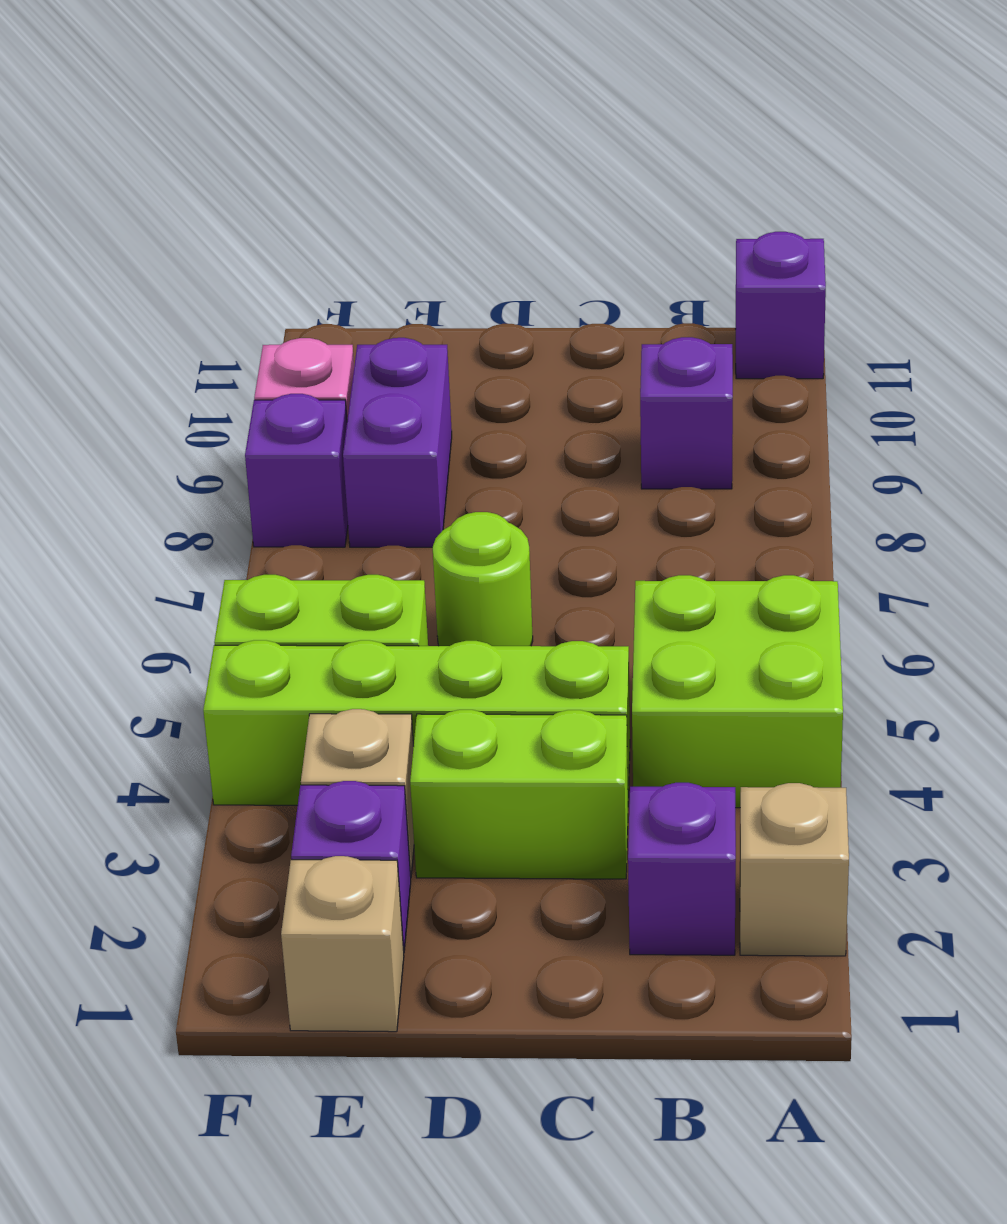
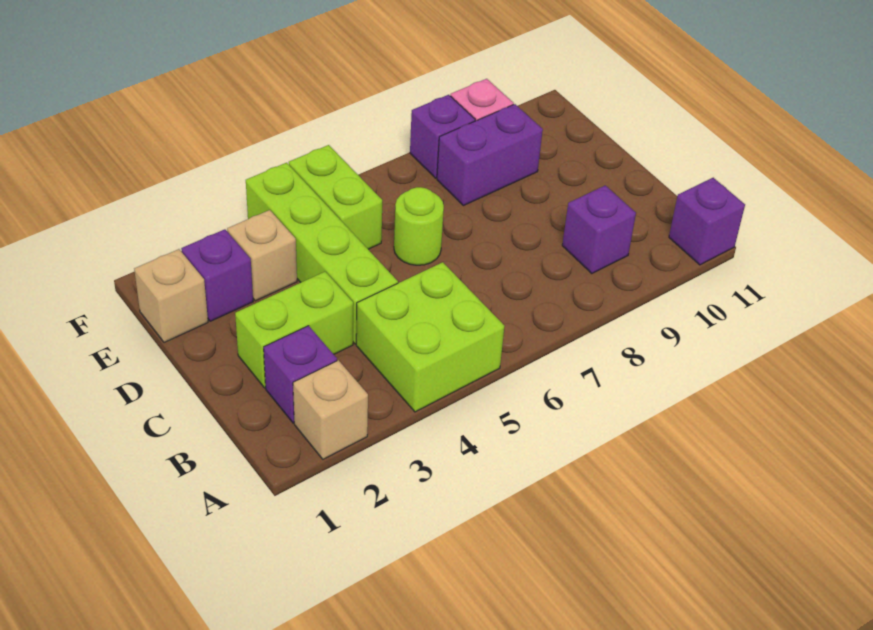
lime 1x2 brick [410,710,628,879] -> lime 1x2 brick turned to [235,272,353,388]

